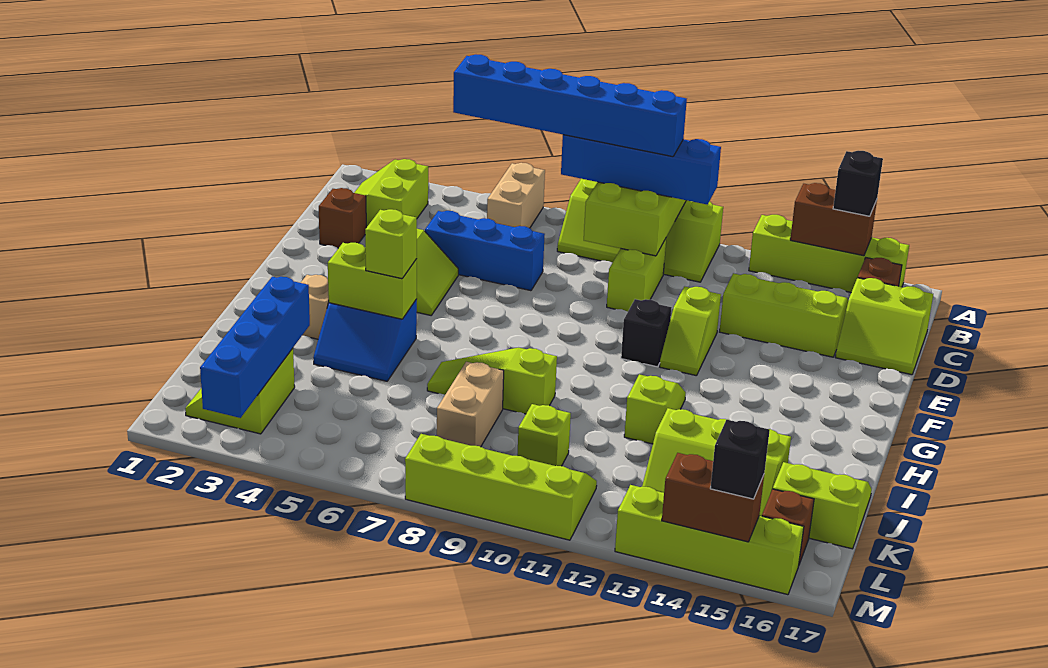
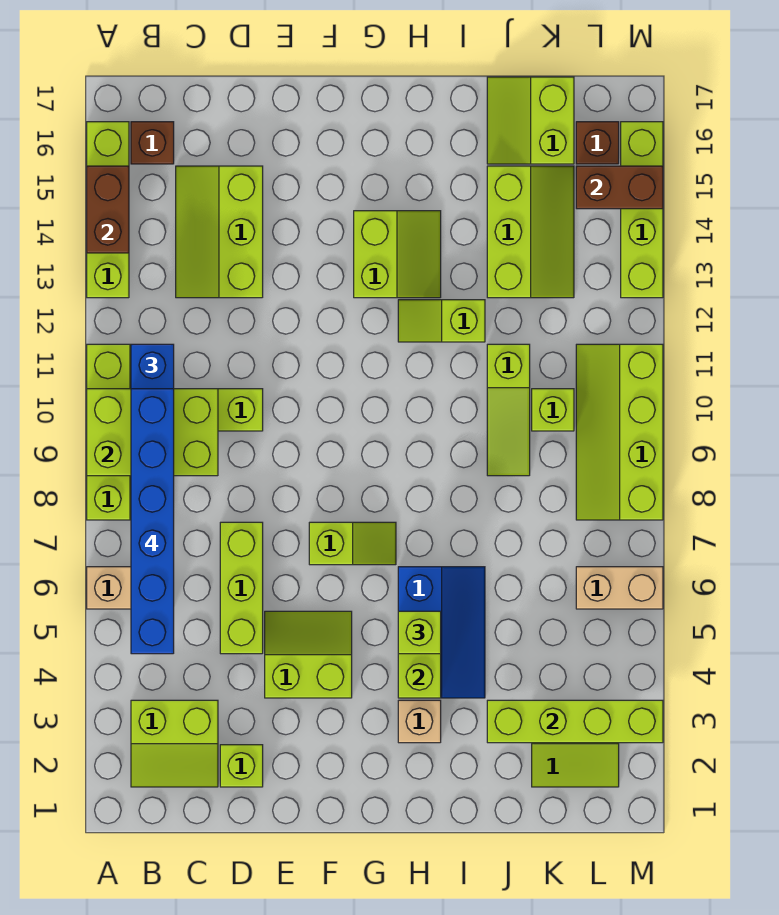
black 1x1 brick [833,151,883,216] -> none
lime 2x2 slope [835,278,933,375] -> lime 2x2 slope moved to [354,211,441,298]
brown 1x1 brick [319,188,366,248] -> lime 1x1 brick [220,745,263,787]
blue 1x3 brick [425,211,545,291] -> lime 1x3 brick [220,522,263,654]
lime 1x2 slope [660,286,721,376] -> lime 1x2 slope moved to [309,522,396,565]
black 1x1 brick [621,299,672,367] -> none
blue 2x2 slope [313,299,417,381] -> blue 2x3 slope [398,567,485,698]
lime 1x3 slope [427,348,557,414] -> lime 1x3 slope moved to [487,344,530,476]
blue 1x4 brick [200,277,310,418] -> lime 1x4 brick [487,700,663,743]
tan 1x2 brick [437,362,504,447] -> tan 1x2 brick moved to [576,567,663,609]
brown 1x2 brick [662,453,764,542] -> brown 1x2 brick turned to [576,166,663,209]
black 1x1 brick [710,419,770,499] -> none

